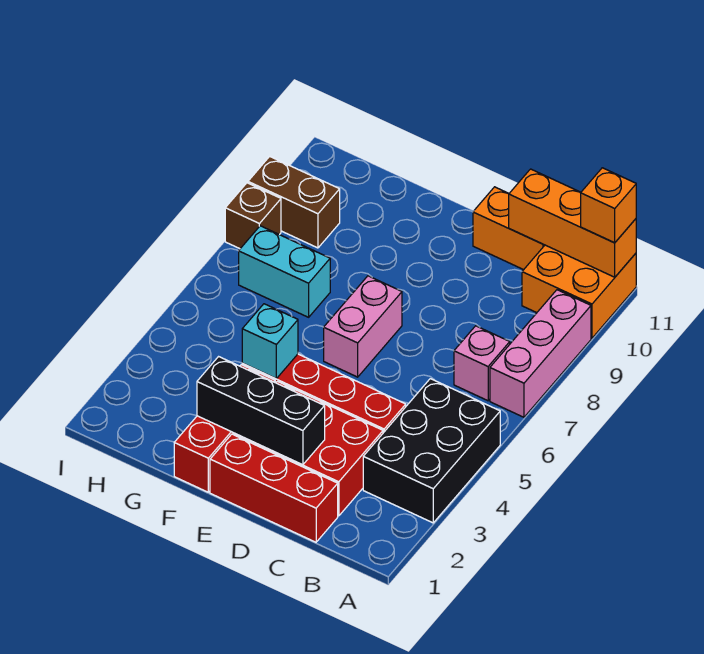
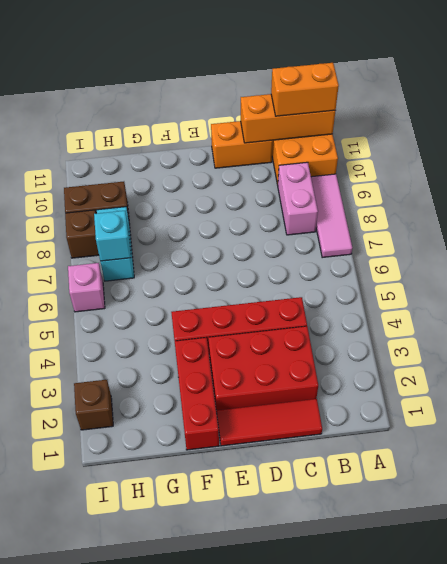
black 2x3 brick [363,379,500,523] -> none
pink 1x3 brick [490,290,591,417] -> pink 1x3 tile [311,174,352,258]
orange 1x1 brick [581,168,636,243] -> orange 1x2 brick [271,63,339,116]
pink 1x1 brick [454,326,510,401] -> pink 1x1 brick moved to [68,263,105,312]
red 1x3 brick [210,434,338,542] -> red 1x3 tile [217,399,322,446]
black 1x3 brick [197,357,325,465] -> none
pink 1x2 brick [324,276,402,377] -> pink 1x2 brick moved to [278,162,318,235]
cyan 1x1 brick [242,304,298,379] -> cyan 1x1 brick moved to [94,211,131,261]
cyan 1x2 brick [239,226,330,317] -> cyan 1x2 brick turned to [97,207,134,281]
none -> brown 1x1 brick [74,380,113,430]

